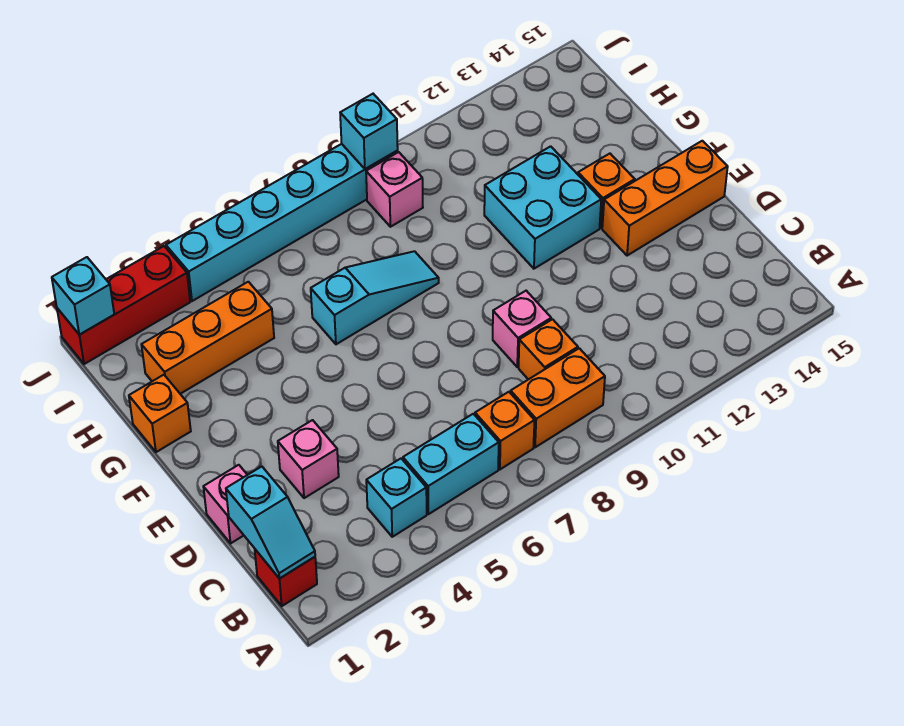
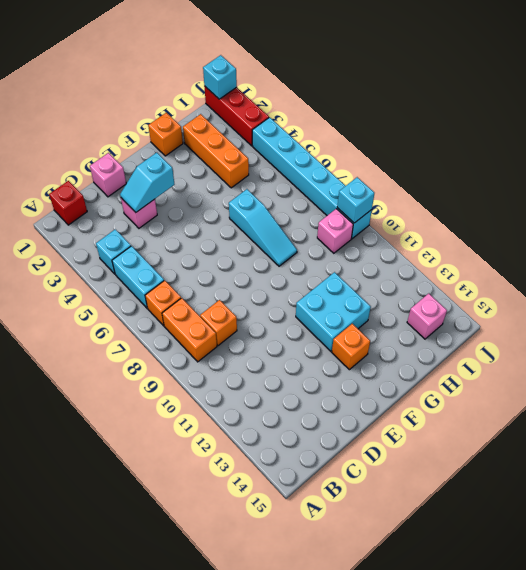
cyan 1x2 slope [226,467,315,579] -> cyan 1x2 slope moved to [120,153,175,212]
pink 1x1 brick [493,291,551,367] -> pink 1x1 brick moved to [407,293,447,339]
orange 1x3 brick [602,141,728,256] -> none

